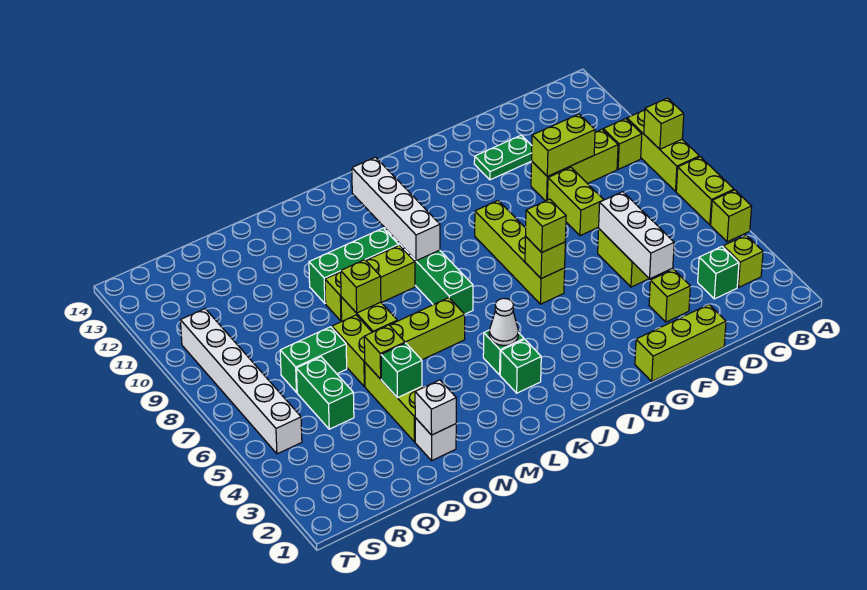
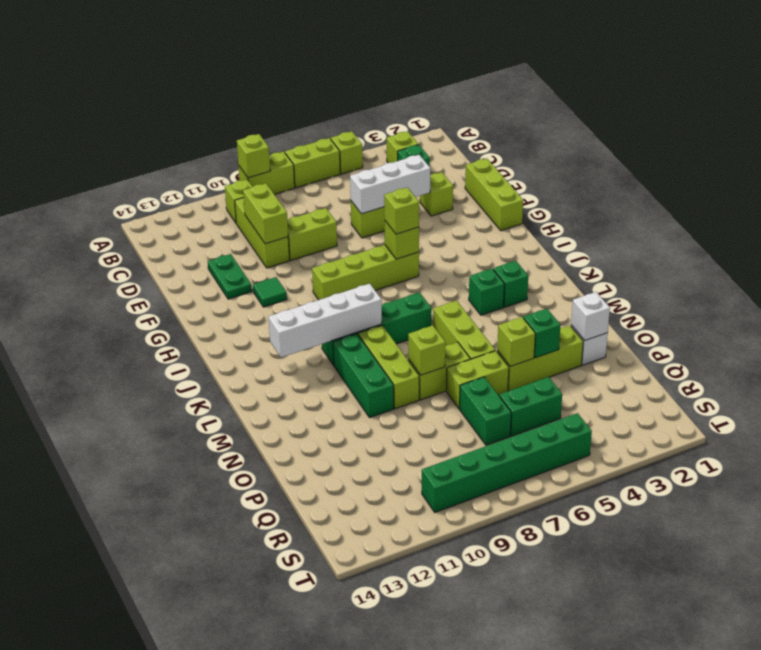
lime 1x3 brick [627,110,699,191] -> lime 1x2 brick [238,152,295,194]
none -> green 1x1 tile [253,277,287,307]
white 1x1 cone [489,298,518,345] -> none
white 1x6 brick [180,309,302,454] -> green 1x6 brick [422,413,592,512]

